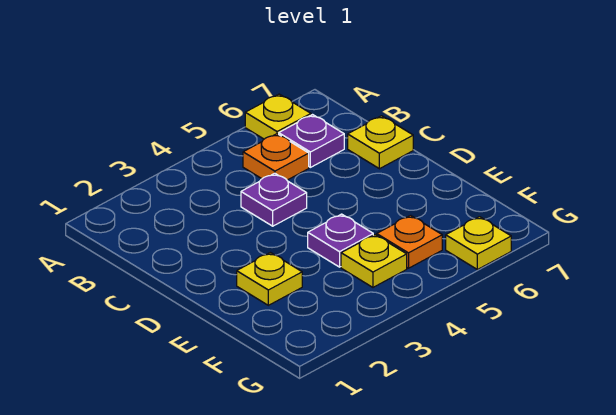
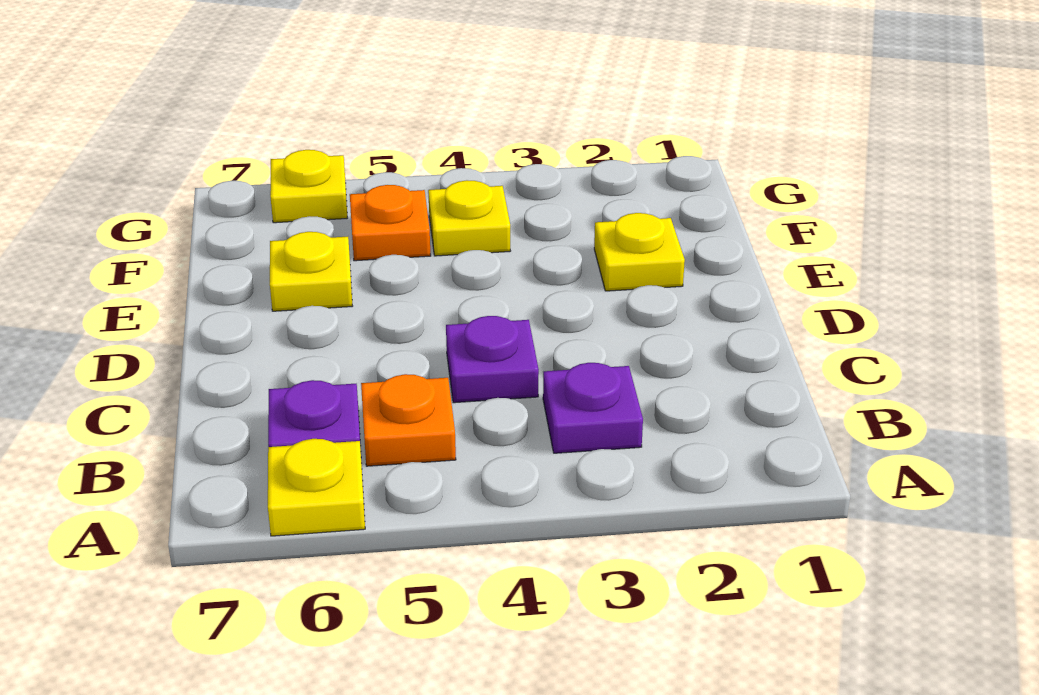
yellow 1x1 plate [348,116,413,169] -> yellow 1x1 plate moved to [270,232,352,311]
purple 1x1 plate [308,214,373,267] -> purple 1x1 plate moved to [543,363,643,453]

